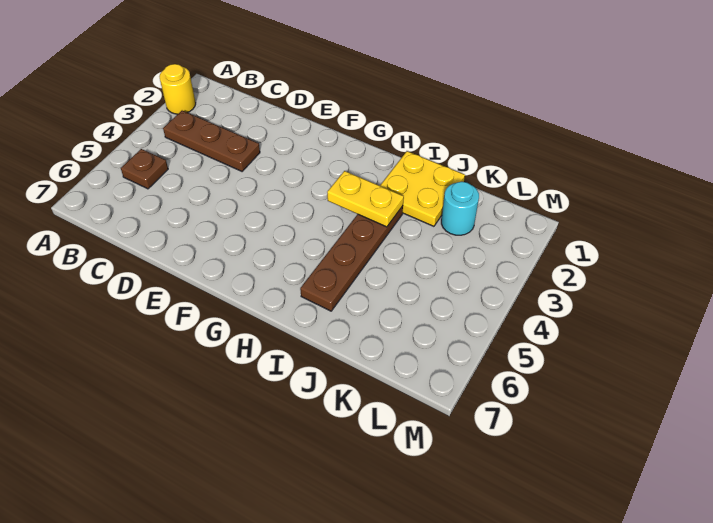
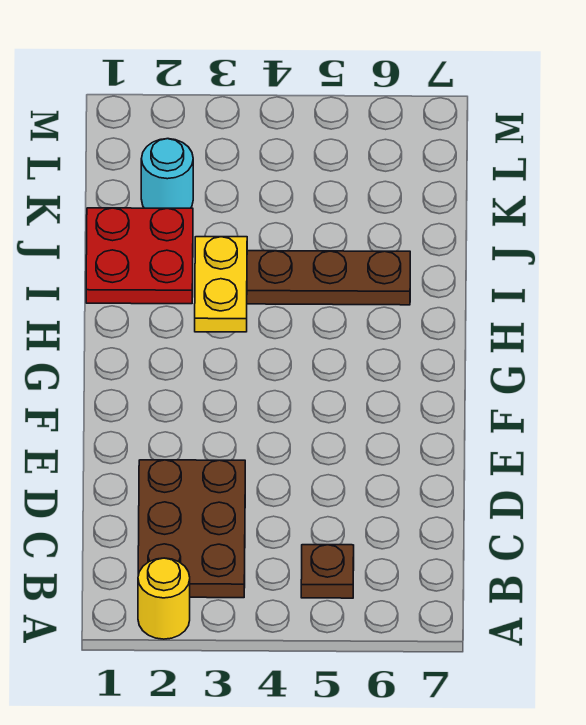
brown 1x3 plate [163,111,260,171] -> brown 2x3 plate [138,460,245,598]
yellow 2x2 plate [380,151,465,226] -> red 2x2 plate [86,208,193,304]

